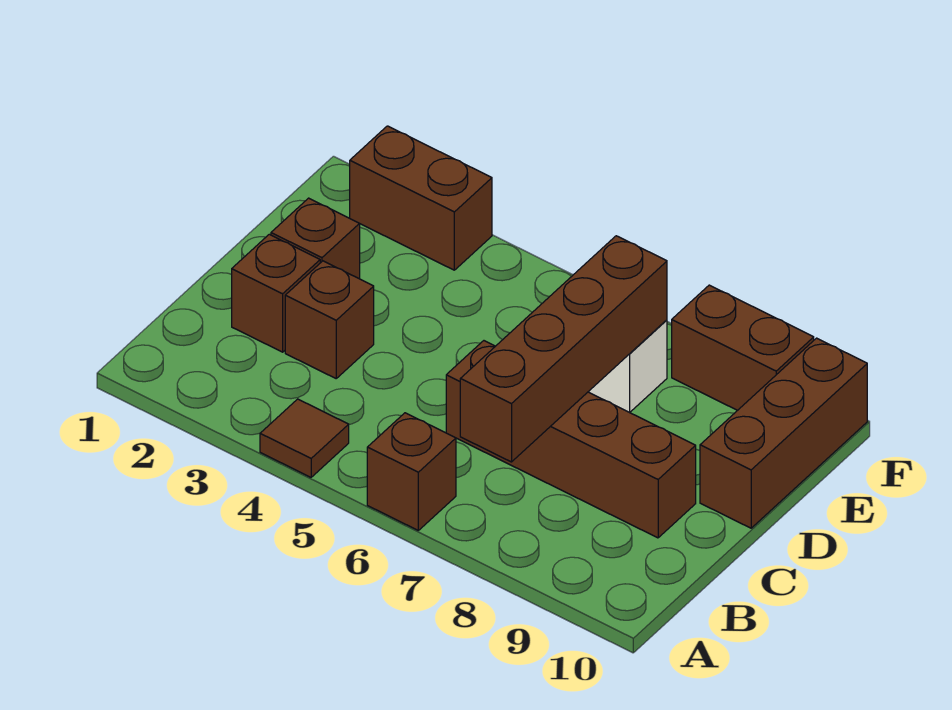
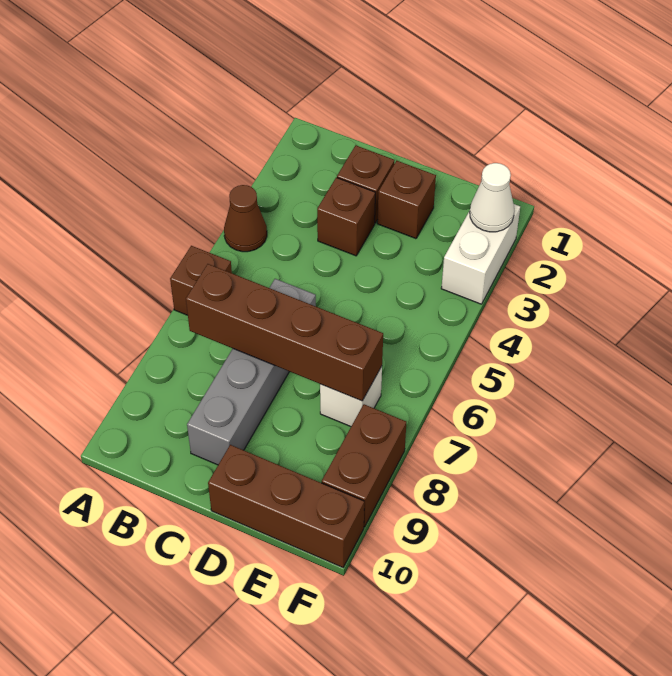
brown 1x1 tile [260,399,349,477] -> brown 1x1 cone [224,185,267,252]
brown 1x4 brick [446,341,696,538] -> grey 1x4 brick [187,279,316,465]
brown 1x2 brick [350,126,492,270] -> white 1x2 brick [441,204,520,304]
none -> white 1x1 cone [470,163,514,232]

